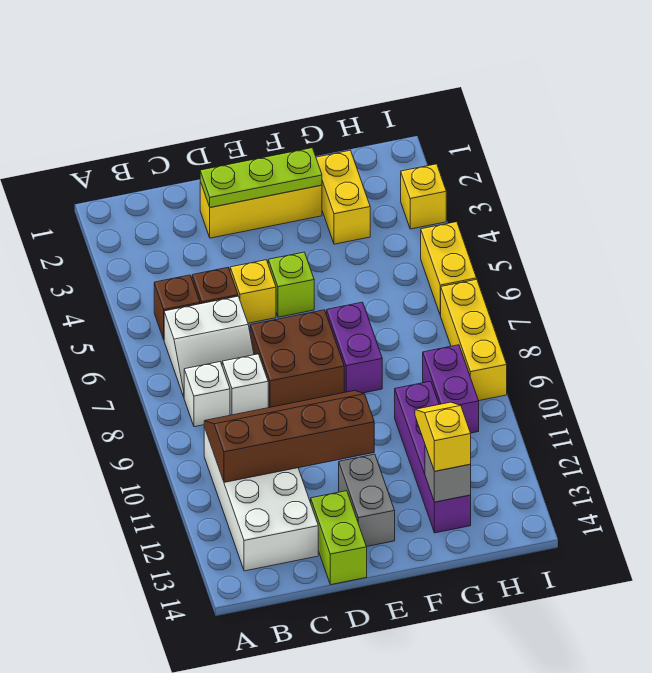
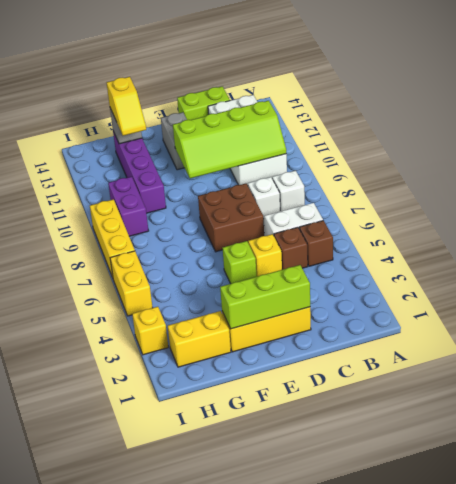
brown 2x4 slope [204,391,374,482] -> lime 2x4 slope [173,101,286,178]
lime 1x3 plate [200,148,322,207] -> lime 1x3 brick [220,265,310,329]
lime 1x2 brick [311,491,367,585] -> lime 1x2 brick turned to [177,86,230,120]
purple 1x2 brick [327,302,382,393] -> none
yellow 1x2 brick [316,150,370,244] -> yellow 1x2 brick turned to [168,311,231,367]

